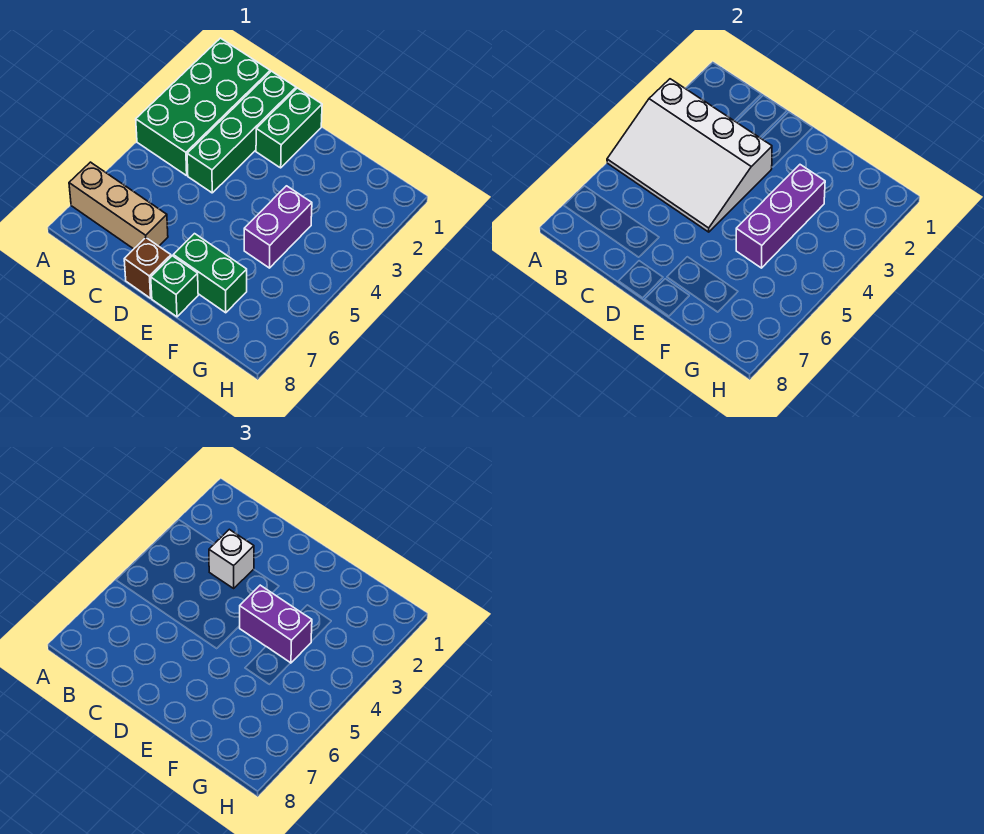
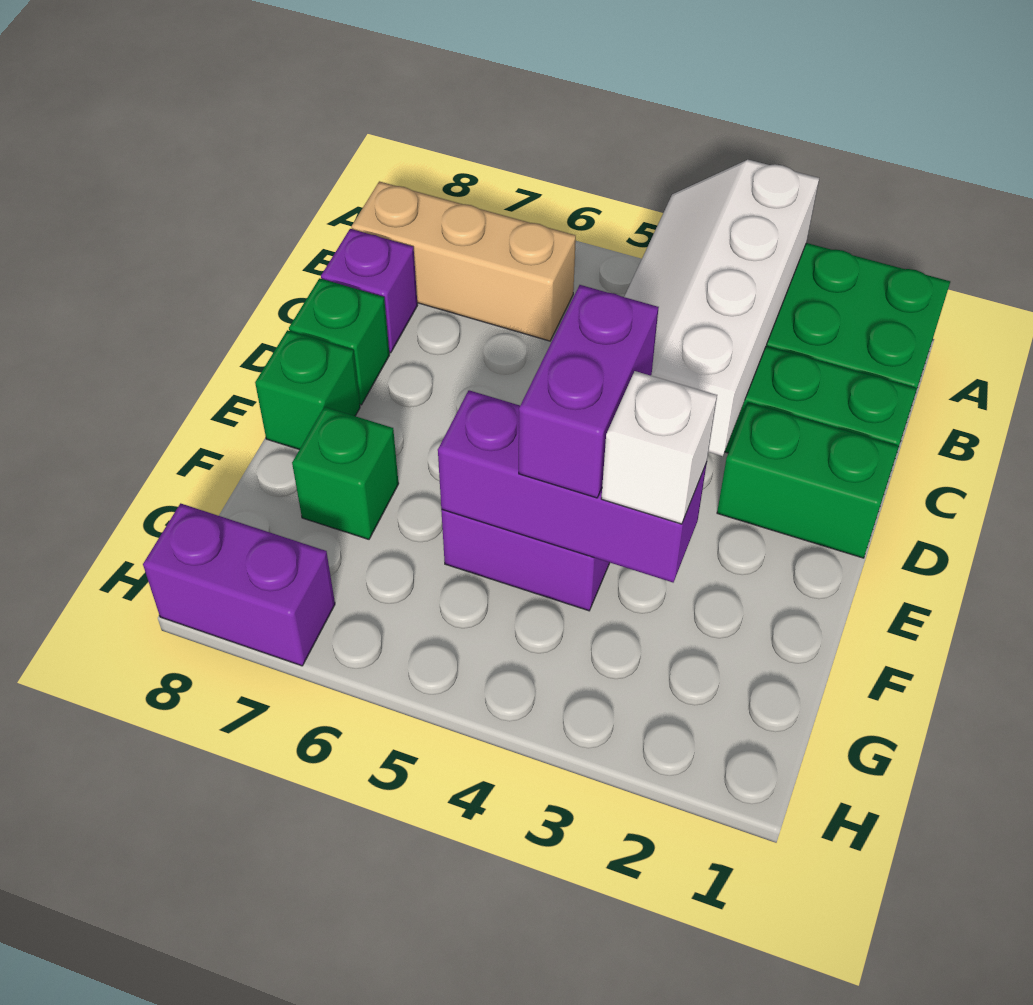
white 3x4 slope [607,79,772,232] -> white 2x4 slope [624,160,819,456]
tan 1x3 brick [69,162,168,249] -> tan 1x3 brick turned to [351,181,576,341]
white 1x1 brick [209,529,254,588] -> white 1x1 brick moved to [601,371,717,524]
none -> purple 1x1 brick [321,229,418,353]
brown 1x1 brick [124,238,171,298] -> green 1x1 brick [289,278,389,405]
green 1x2 brick [173,234,247,313] -> green 1x1 brick [292,407,399,539]
none -> purple 1x2 brick [143,503,335,666]

